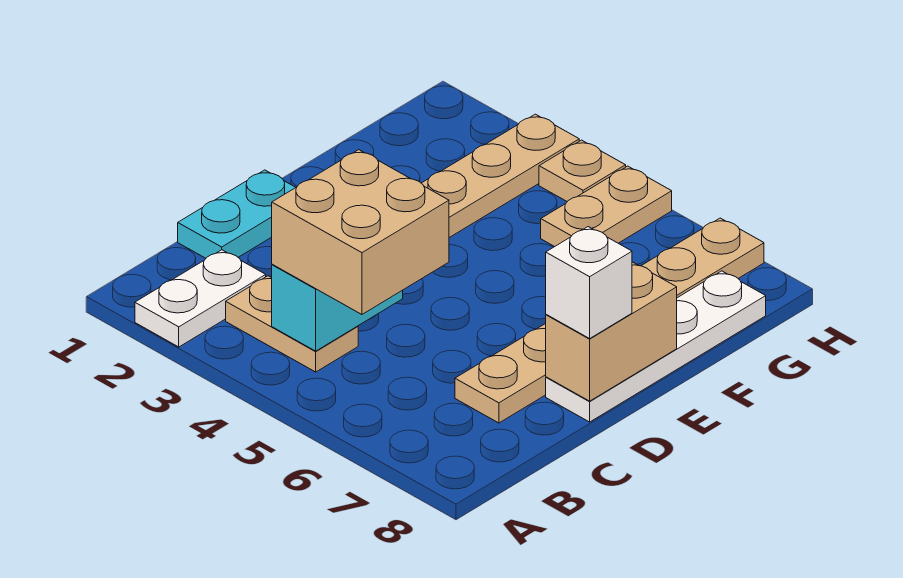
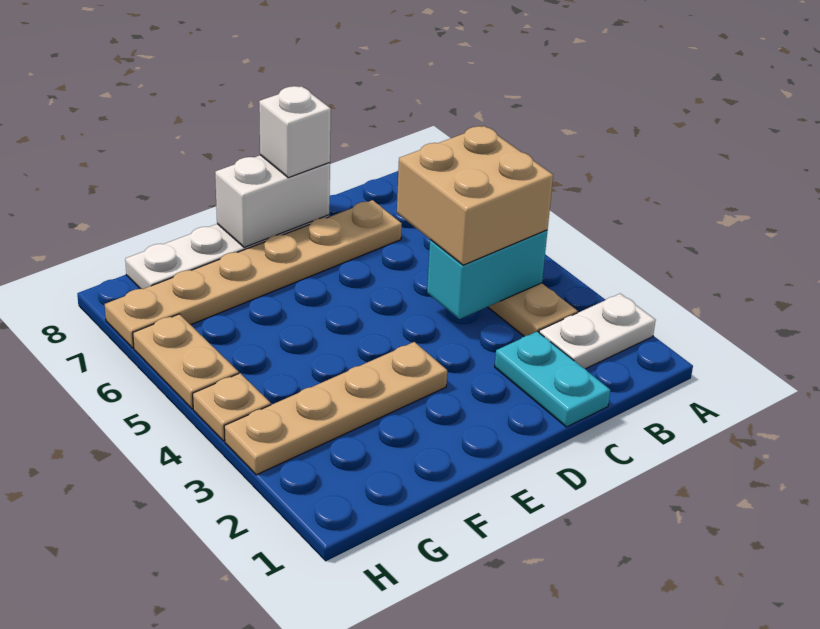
cyan 1x2 plate [178,170,296,258] -> cyan 1x2 plate turned to [495,331,610,427]
tan 1x2 brick [546,262,677,401] -> white 1x2 brick [215,155,330,247]
tan 1x2 plate [541,166,672,247] -> tan 1x2 plate turned to [133,314,239,409]

